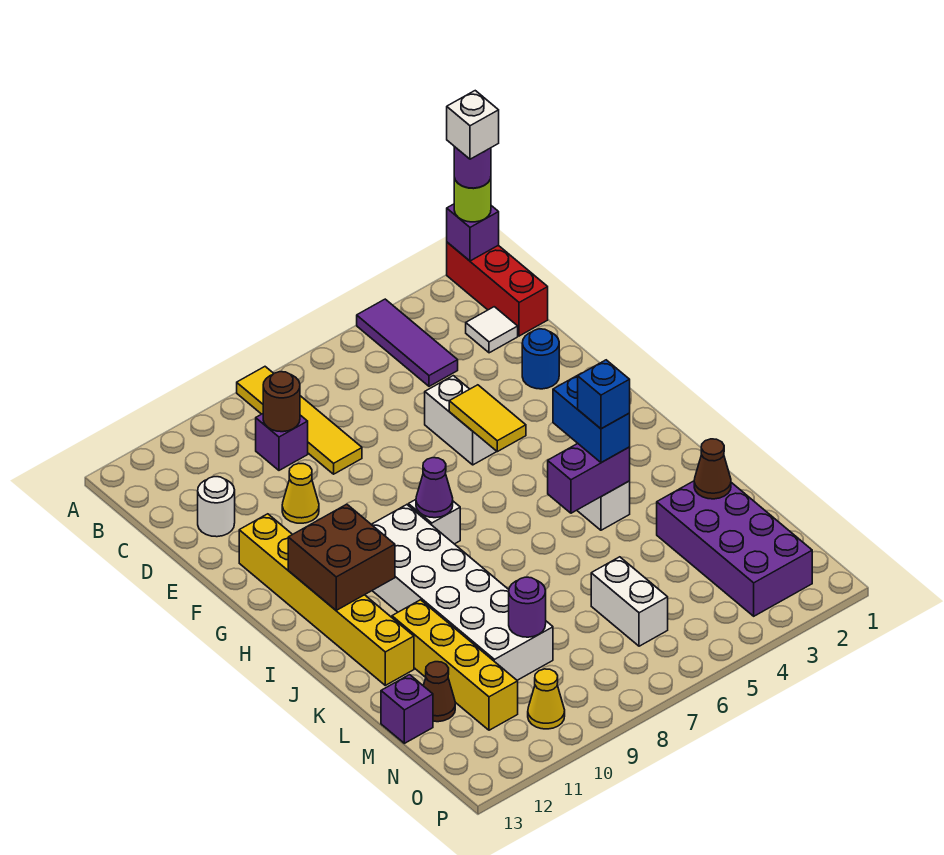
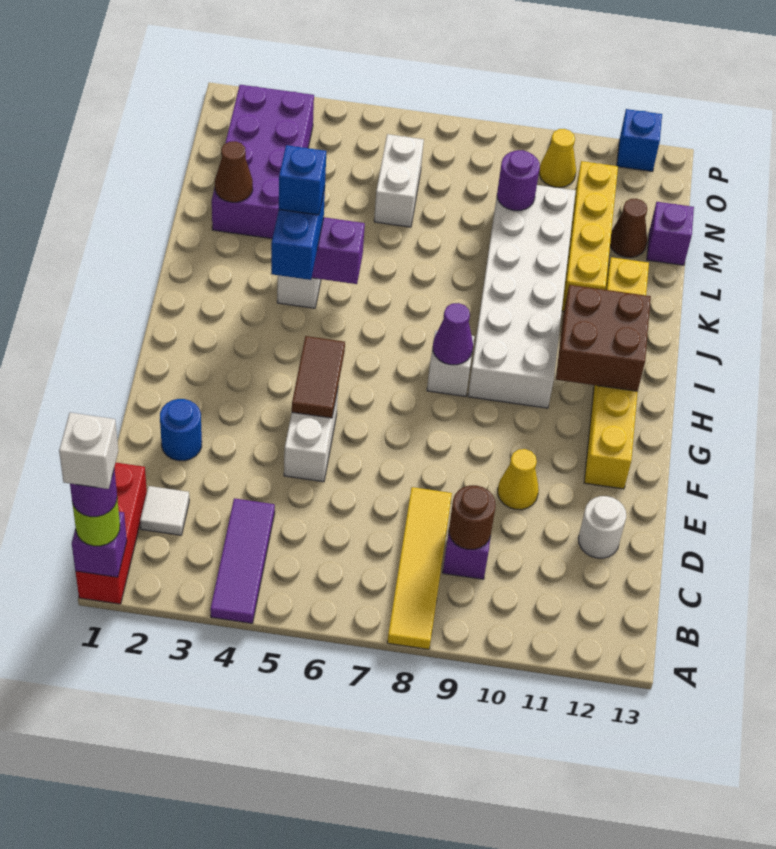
yellow 1x2 tile [449,385,526,452] -> brown 1x2 tile [292,336,345,418]
none -> blue 1x1 brick [617,109,662,171]

